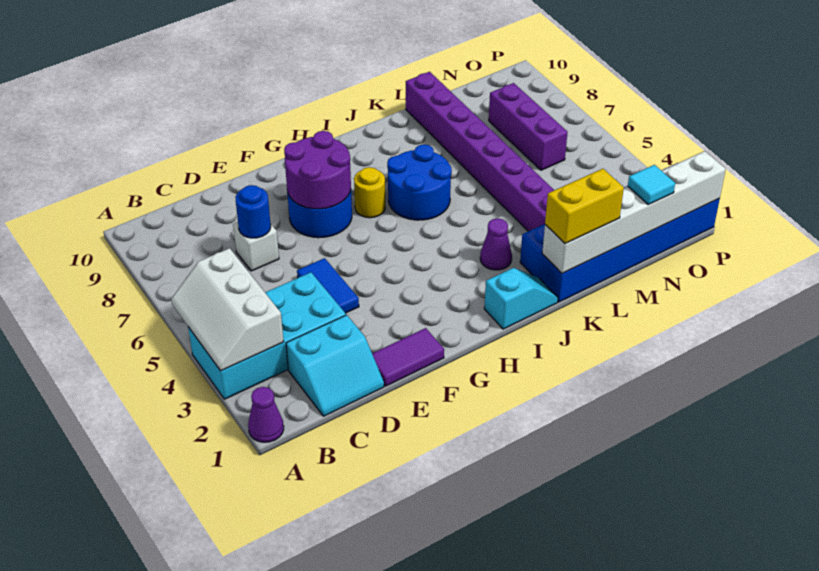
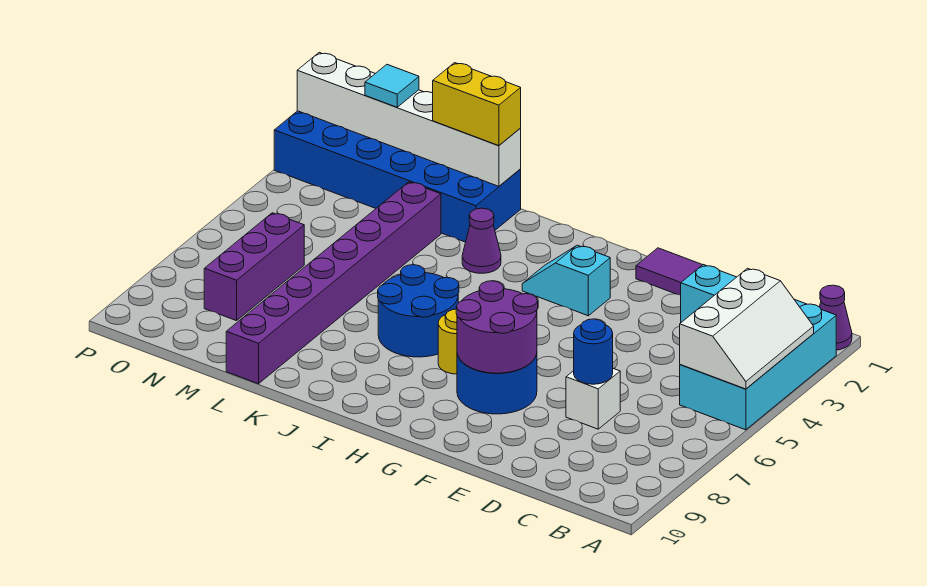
cyan 2x4 brick [188,272,346,399] -> cyan 2x4 brick turned to [680,299,836,430]
blue 1x2 tile [297,258,359,313] -> none
cyan 1x2 slope [484,268,558,329] -> cyan 1x2 slope moved to [522,245,610,316]

